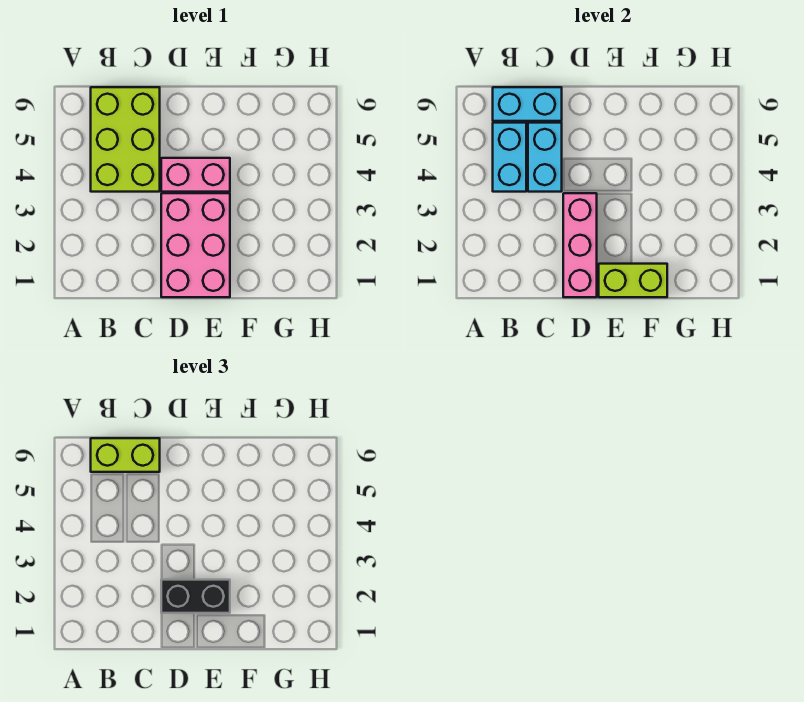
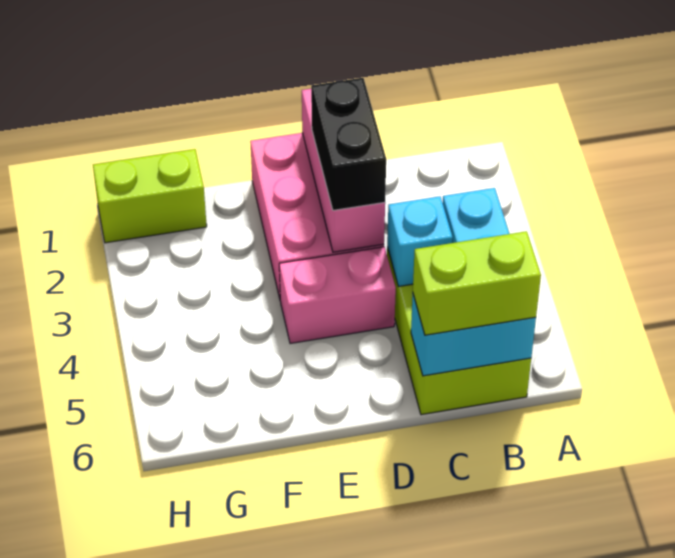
cyan 1x2 brick [528,123,562,192] -> cyan 1x1 brick [387,196,453,287]
black 1x2 brick [161,580,230,613] -> black 1x2 brick turned to [311,78,386,210]
lime 1x2 brick [599,264,667,297] -> lime 1x2 brick moved to [93,149,207,243]

